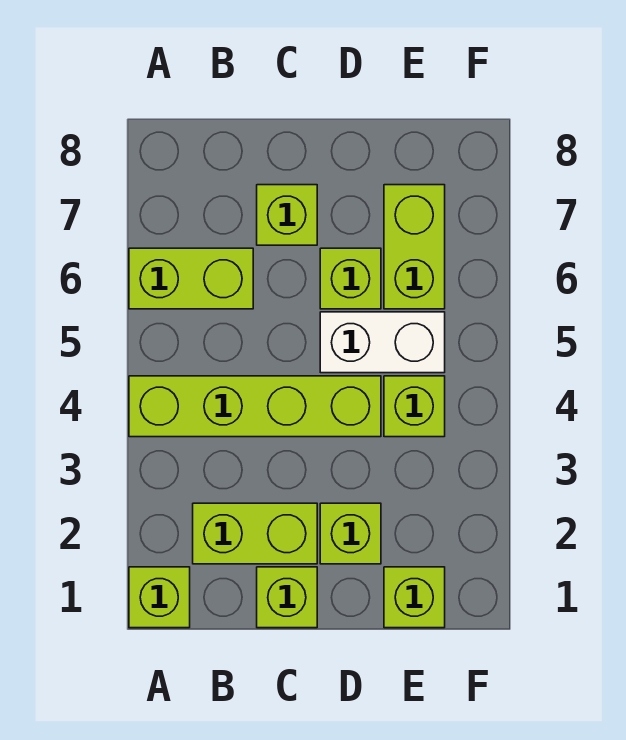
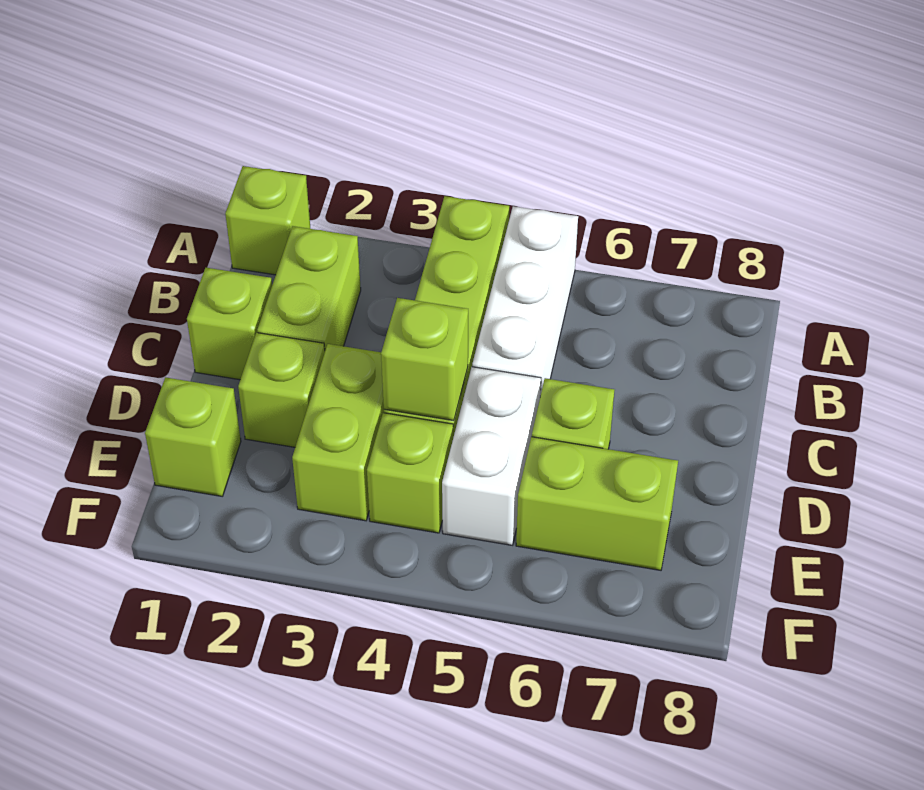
none -> white 1x3 brick [472,206,578,396]
lime 1x2 brick [129,248,253,309] -> lime 1x2 brick moved to [292,344,384,521]
lime 1x1 brick [257,185,317,245] -> lime 1x1 brick moved to [381,298,468,421]

